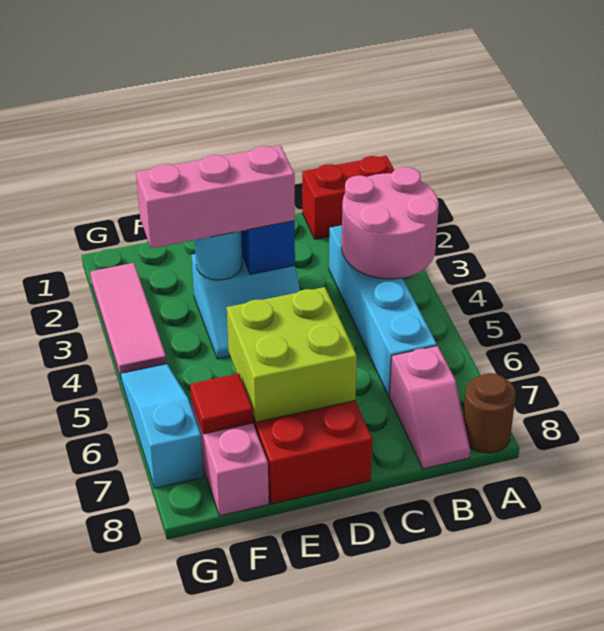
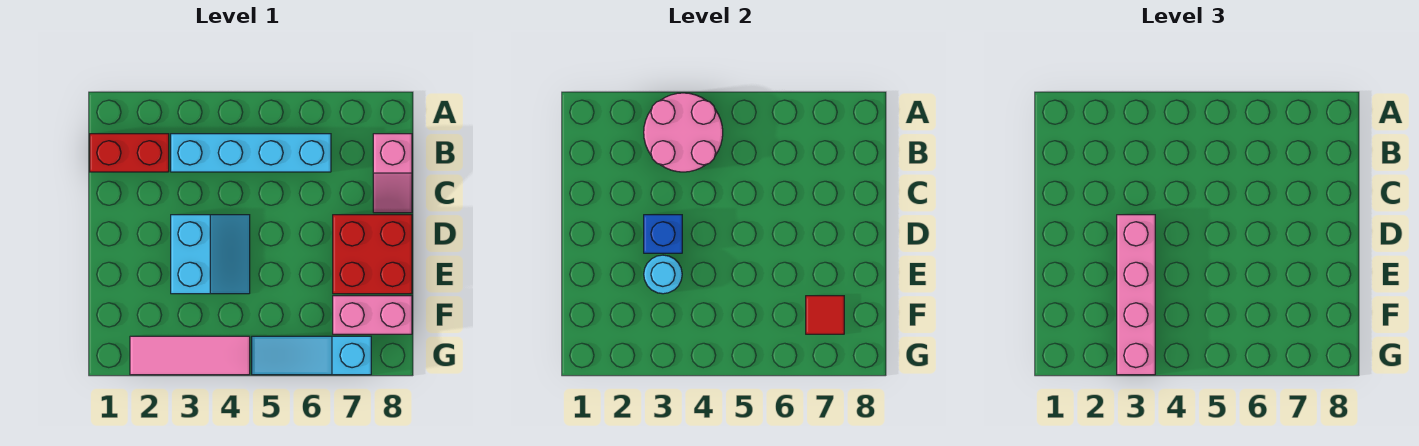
red 1x2 brick [302,156,394,239] -> red 1x2 brick turned to [90,134,169,172]
brown 1x1 round brick [463,373,516,453] -> none
pink 1x2 slope [389,346,470,469] -> pink 1x2 slope turned to [373,134,412,213]
pink 1x3 brick [136,146,295,248] -> pink 1x4 brick [1117,215,1155,375]
lime 2x2 brick [227,287,357,422] -> none

